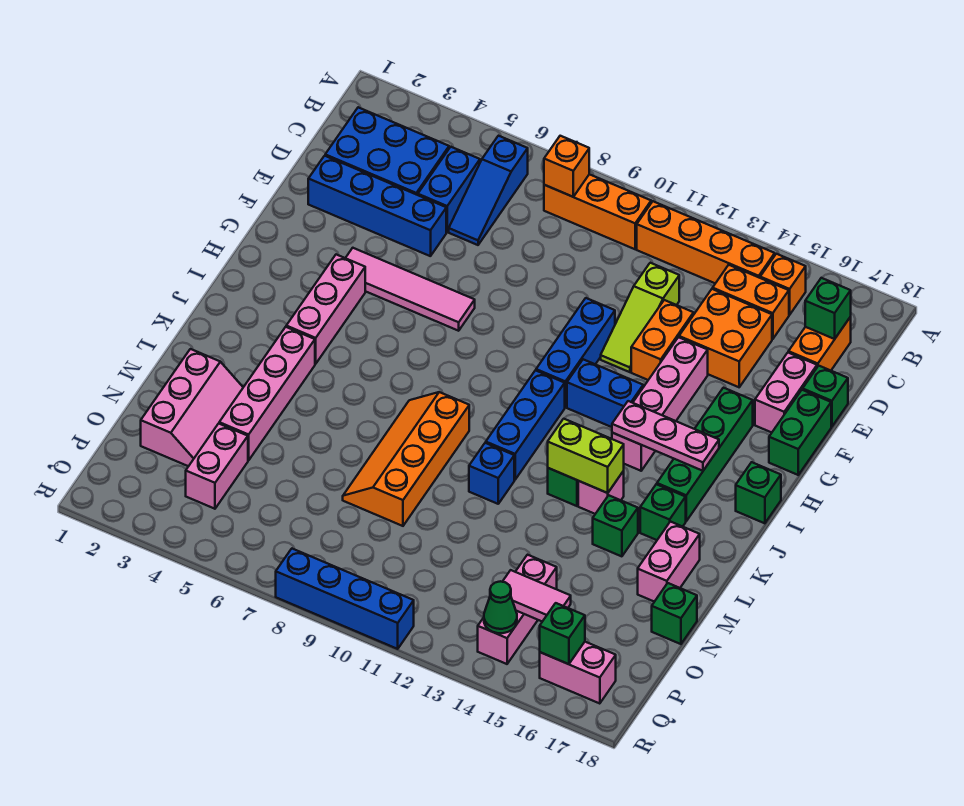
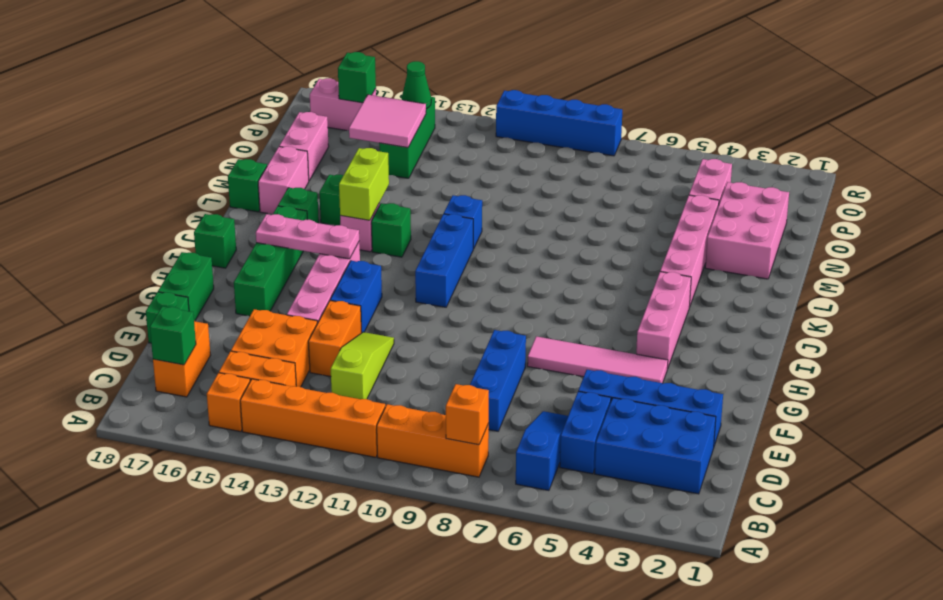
pink 1x2 brick [755,353,817,433] -> pink 1x2 brick moved to [279,112,329,180]
blue 1x3 brick [536,298,615,407] -> blue 1x3 brick moved to [470,330,526,431]
blue 1x2 brick [567,359,643,427] -> blue 1x2 brick turned to [330,261,382,332]
orange 2x4 slope [343,392,469,526] -> none
lime 1x2 brick [548,419,624,493] -> lime 1x2 brick turned to [339,148,389,220]
pink 2x3 slope [141,349,243,466] -> pink 2x3 brick [705,182,789,279]
green 1x1 brick [652,583,697,644] -> green 1x1 brick moved to [228,159,267,212]
pink 1x3 brick [478,555,557,664] -> green 1x3 brick [379,97,435,178]
pink 1x2 tile [502,570,571,622] -> pink 2x2 tile [349,95,426,148]

